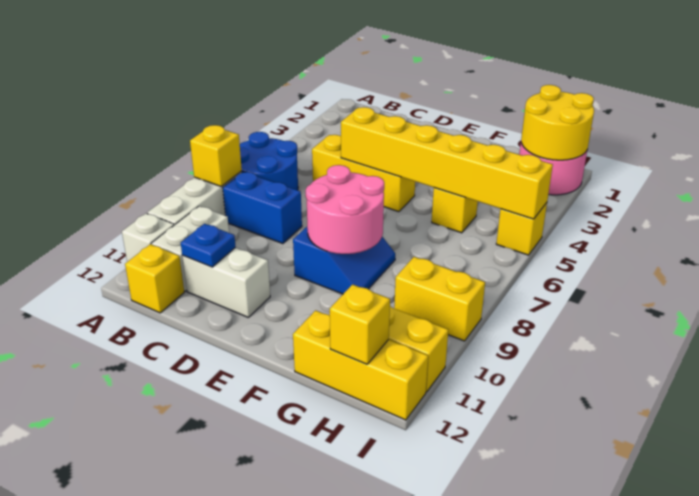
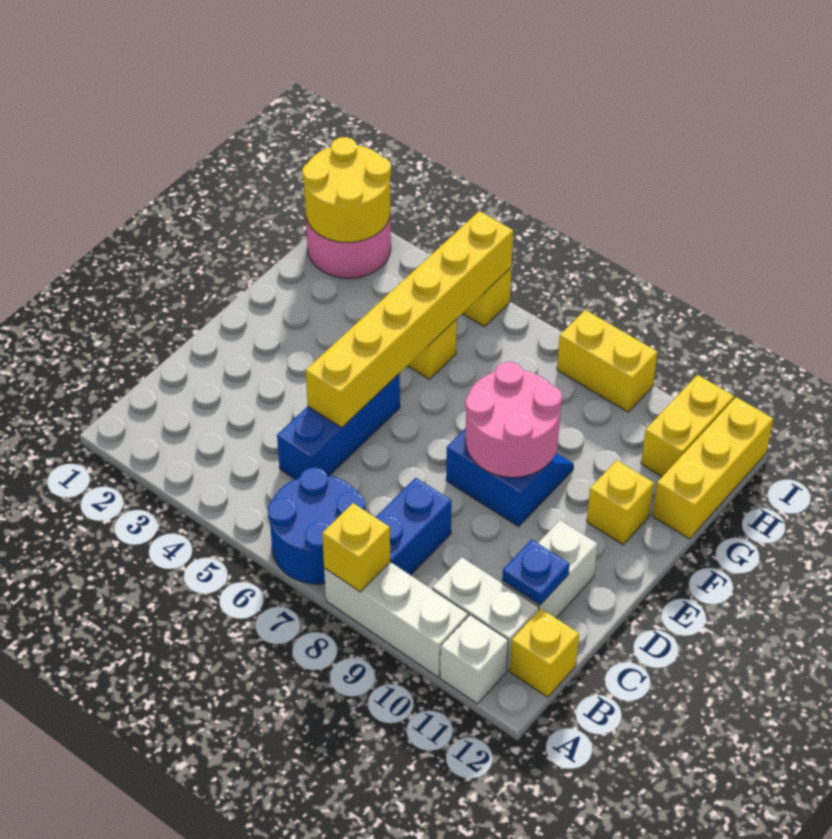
yellow 1x3 brick [312,135,415,212] -> blue 1x3 brick [277,373,400,479]
yellow 1x2 brick [394,257,485,341] -> yellow 1x2 brick turned to [557,310,657,412]
yellow 1x1 brick [330,285,390,364] -> yellow 1x1 brick moved to [587,460,654,545]

